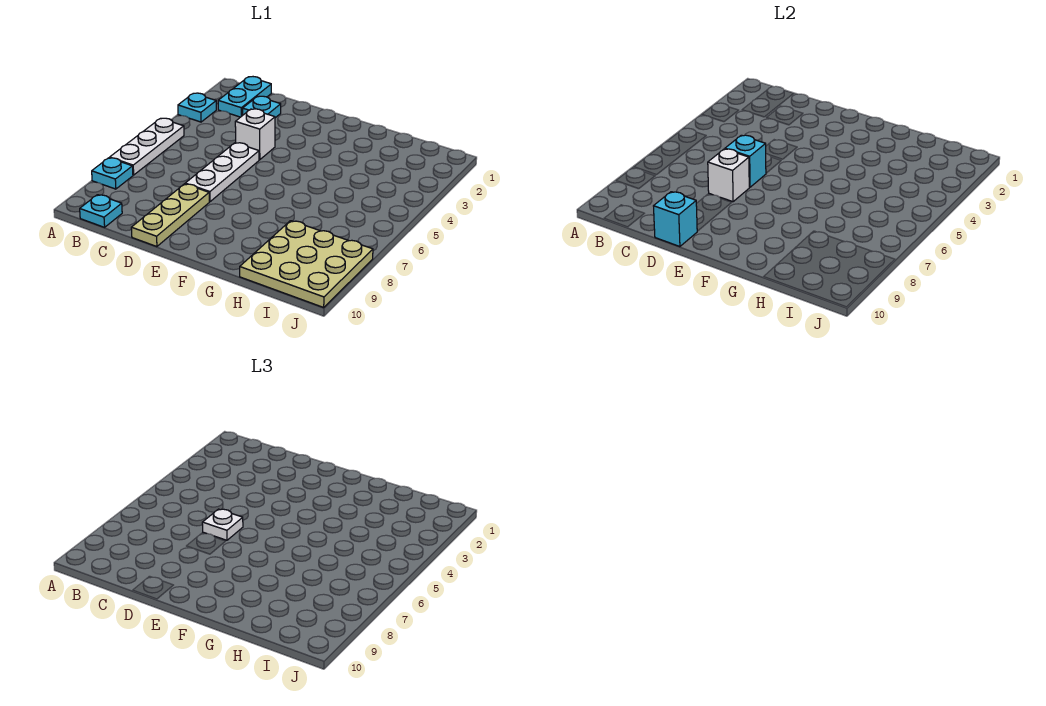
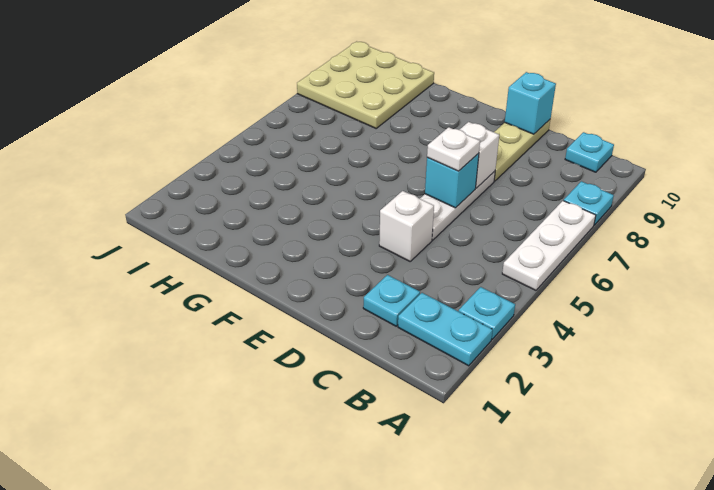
cyan 1x2 plate [218,77,271,117] -> cyan 1x2 plate turned to [398,293,493,366]

